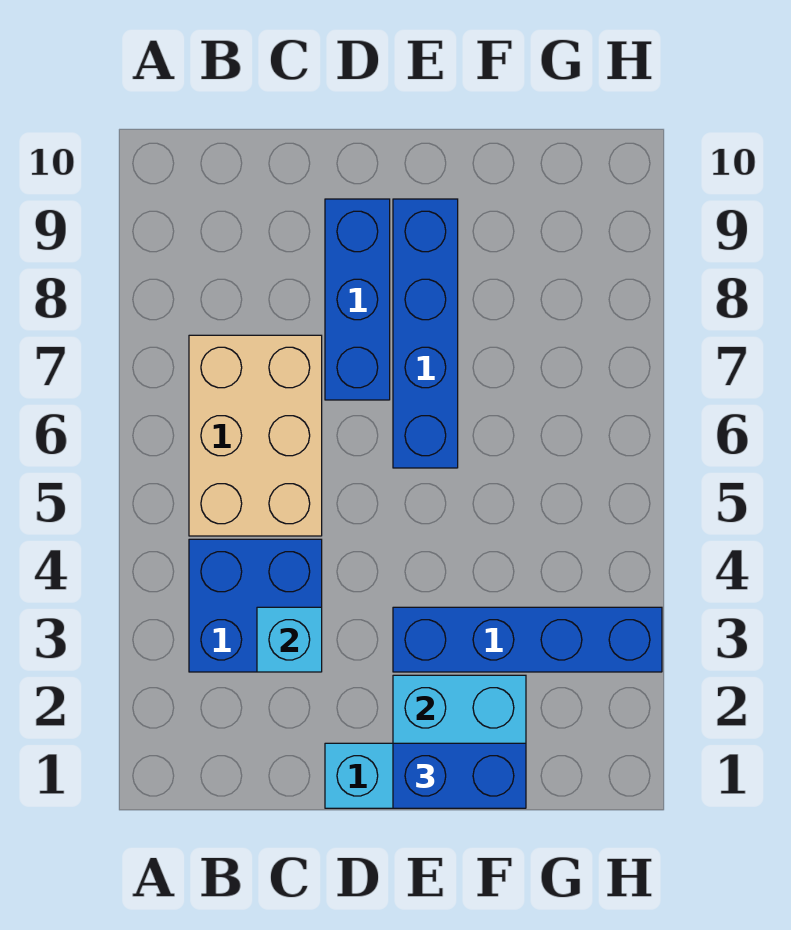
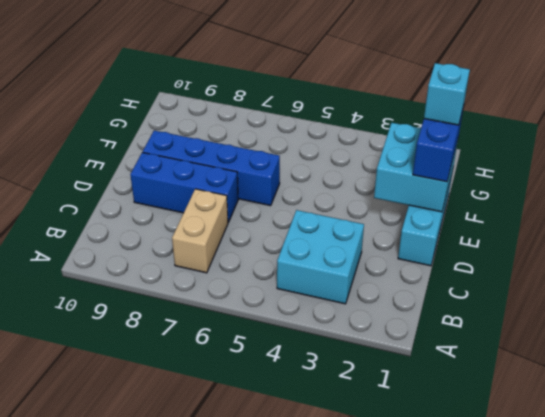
blue 2x2 brick [189,539,322,672] -> cyan 2x2 brick [277,210,364,304]
tan 2x3 brick [189,335,322,536] -> tan 1x2 brick [172,189,228,273]
cyan 1x1 brick [257,607,322,672] -> cyan 1x1 brick moved to [424,63,470,125]
blue 1x4 brick [393,607,662,672] -> none

